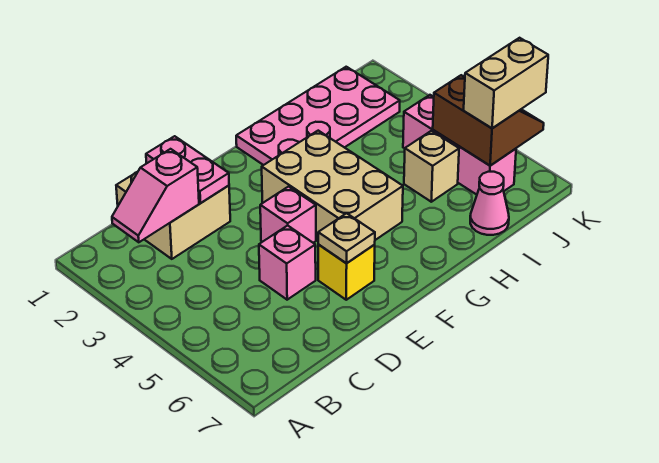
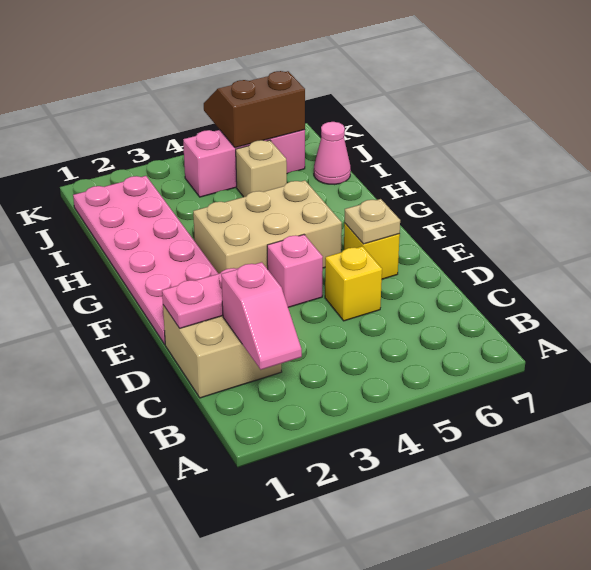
pink 1x1 brick [259,225,316,300] -> yellow 1x1 brick [325,246,382,321]
pink 2x4 plate [236,67,400,165] -> pink 2x6 plate [73,176,218,344]
tan 1x2 brick [464,38,548,128] -> none

